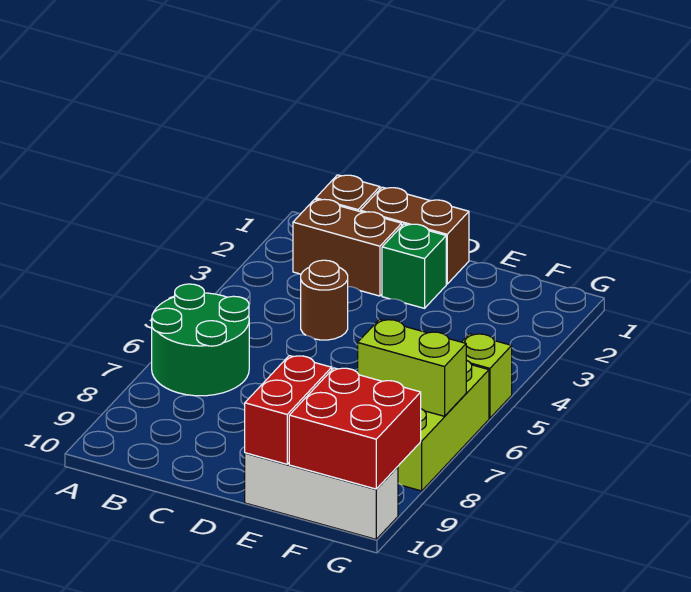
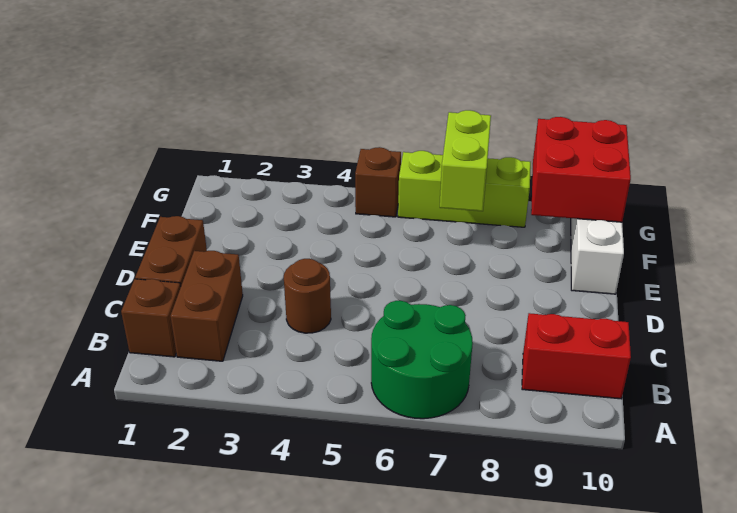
green 1x1 brick [382,224,446,308] -> none
red 1x2 brick [245,356,332,464] -> red 1x2 brick moved to [522,313,631,399]
lime 1x1 brick [462,334,512,418] -> brown 1x1 brick [355,147,401,217]

